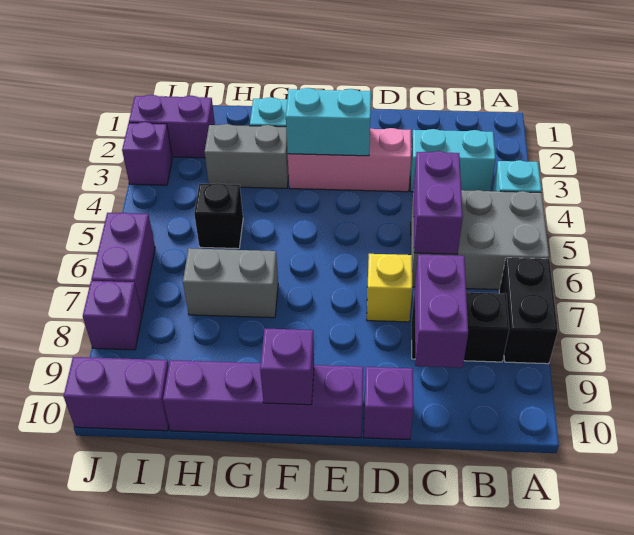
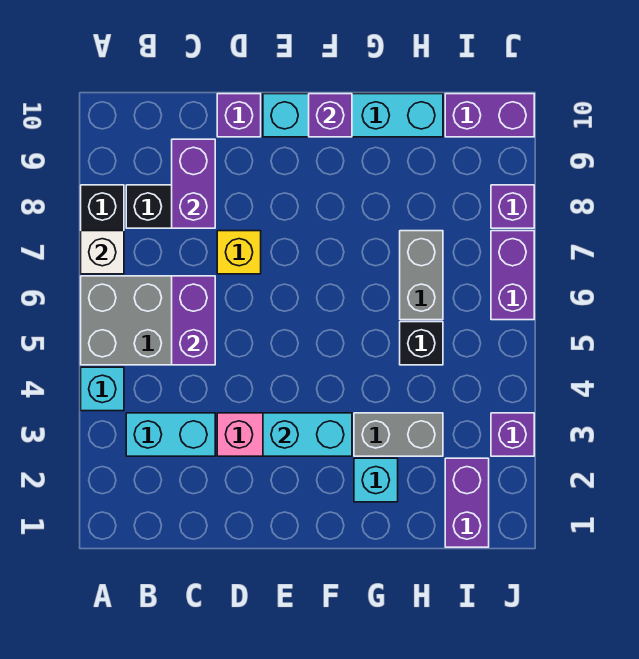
none -> white 1x1 brick [81,231,124,274]
purple 1x4 brick [163,360,363,438] -> cyan 1x4 brick [263,94,443,137]
grey 1x2 brick [183,248,278,318] -> grey 1x2 brick turned to [400,231,443,320]
purple 1x2 brick [129,95,215,158] -> purple 1x2 brick turned to [445,458,489,547]

